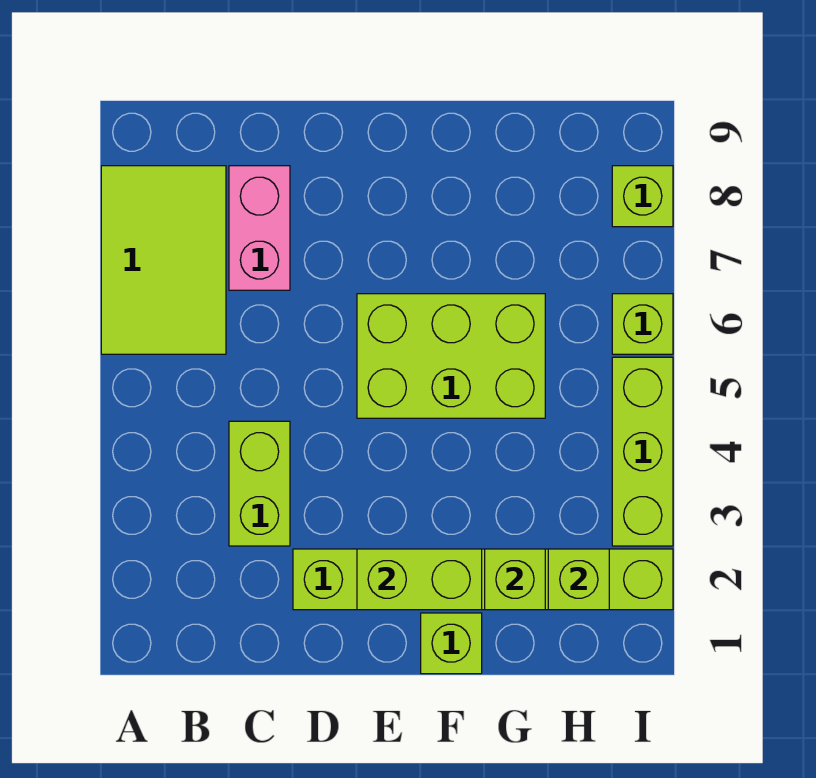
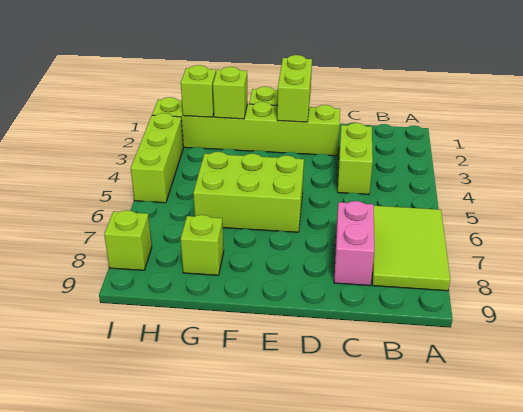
lime 1x2 brick [357,549,482,610] -> lime 1x2 brick turned to [277,55,312,122]
lime 1x1 brick [612,294,673,354] -> lime 1x1 brick moved to [181,215,224,275]

